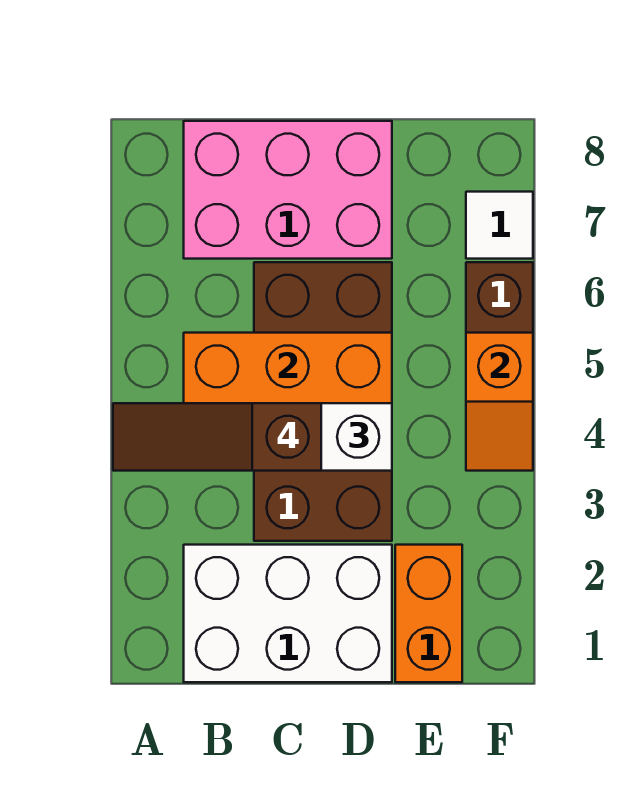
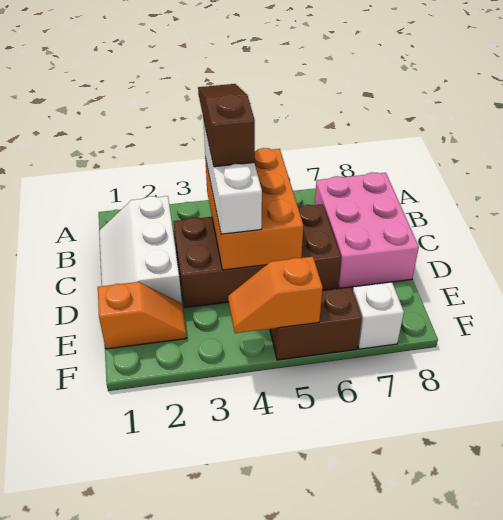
white 2x3 brick [184,545,392,682] -> white 2x3 slope [99,196,182,303]
orange 1x2 brick [395,545,462,682] -> orange 1x2 slope [98,282,186,349]
white 1x1 tile [466,192,533,259] -> white 1x1 brick [353,282,404,349]

